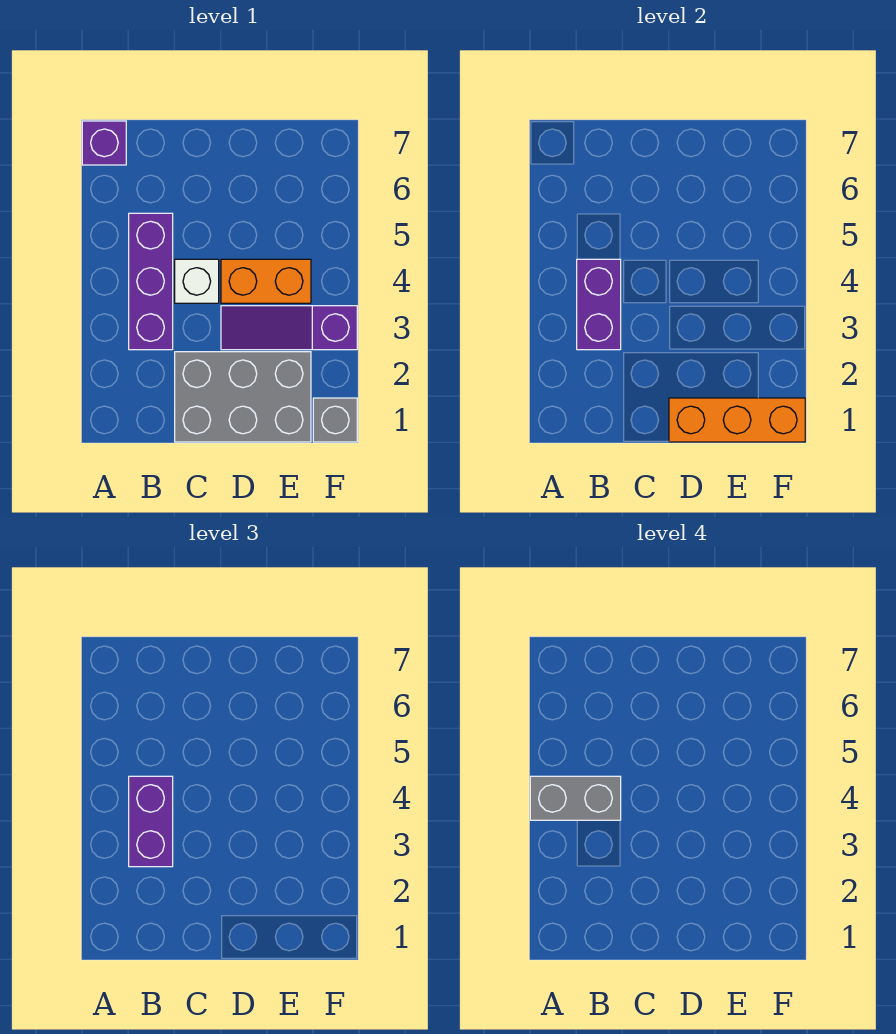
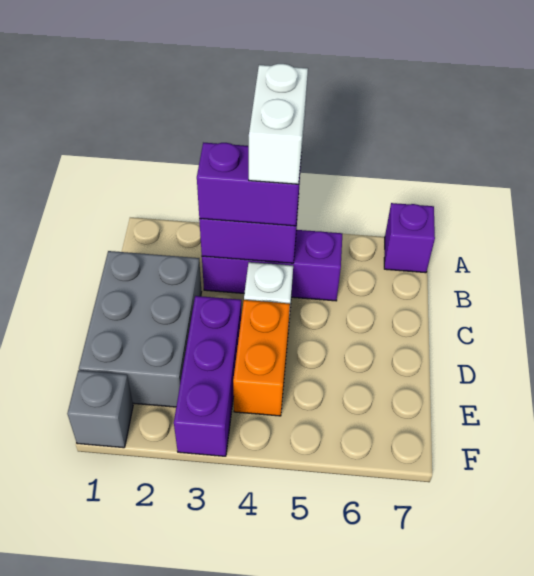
grey 1x2 brick [530,776,621,820] -> white 1x2 brick [249,64,308,184]
orange 1x3 brick [669,398,805,442] -> none
purple 1x3 slope [221,306,357,350] -> purple 1x3 brick [174,296,241,456]

